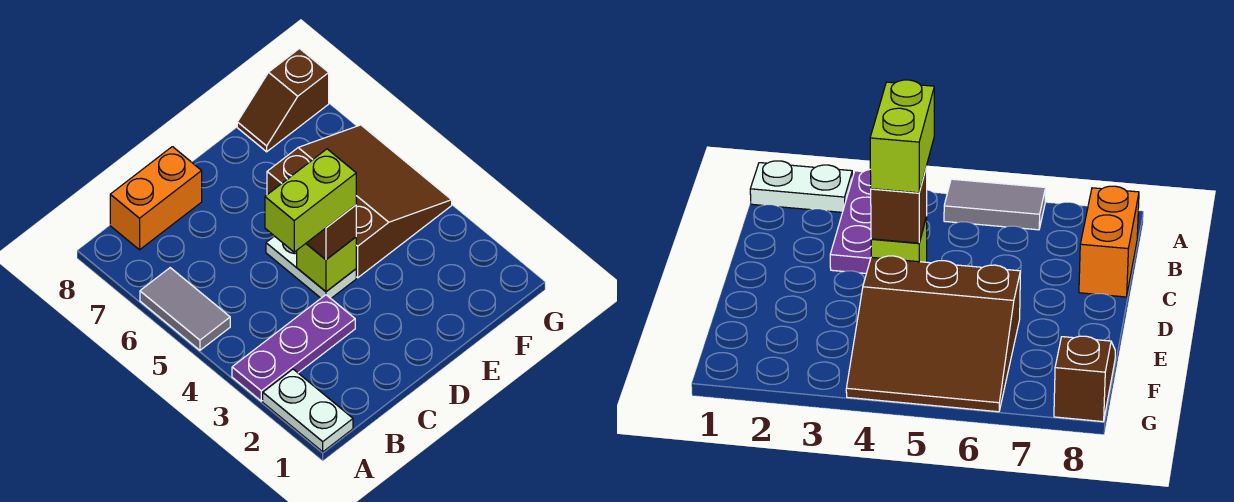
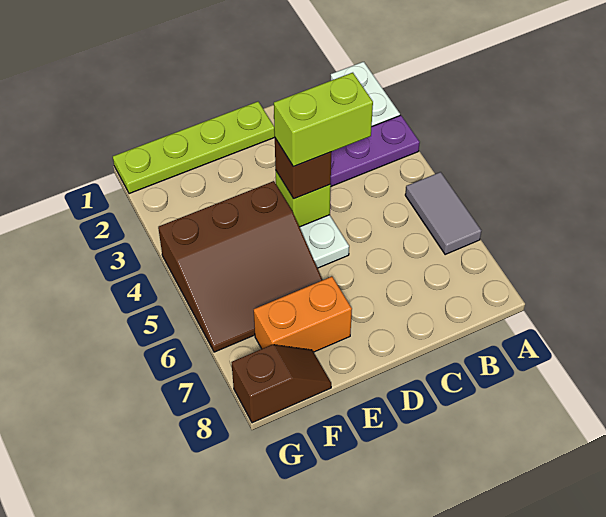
orange 1x2 brick [110,147,202,250] -> orange 1x2 brick moved to [254,277,352,352]
none -> lime 1x4 plate [113,102,275,194]
brown 3x3 slope [267,125,452,278] -> brown 3x3 slope turned to [158,181,322,352]

